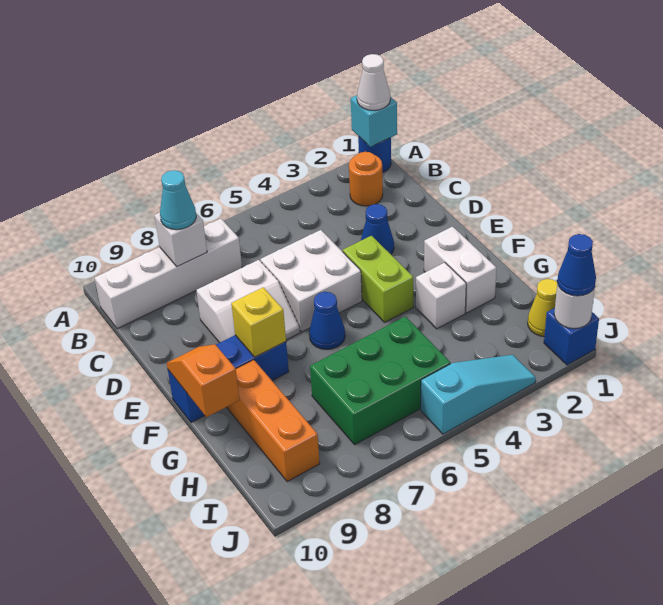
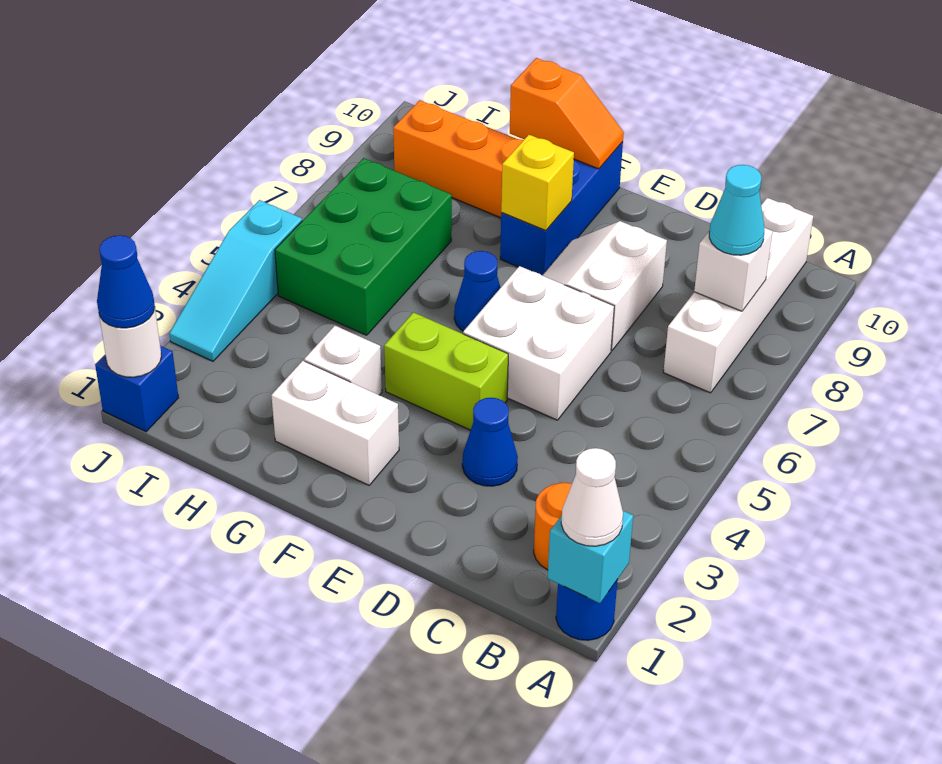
yellow 1x1 cone [528,279,557,336] -> none

